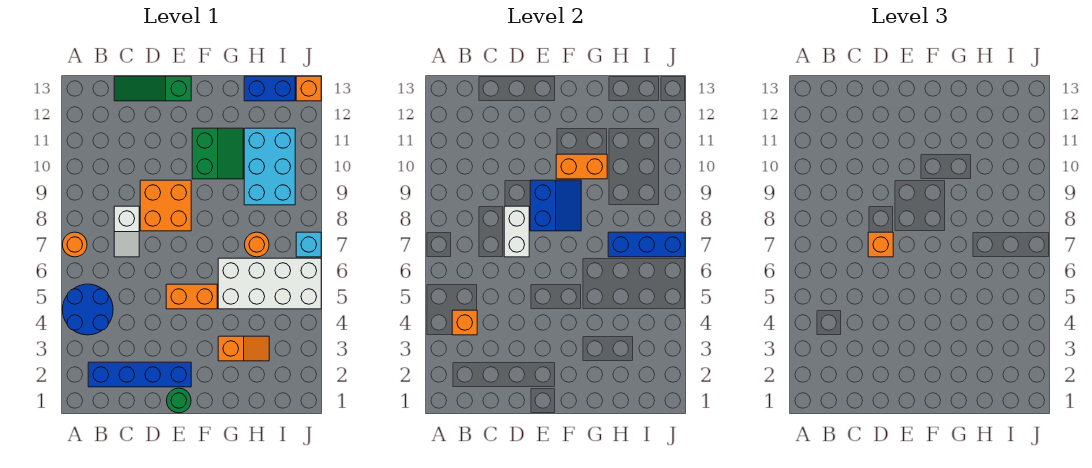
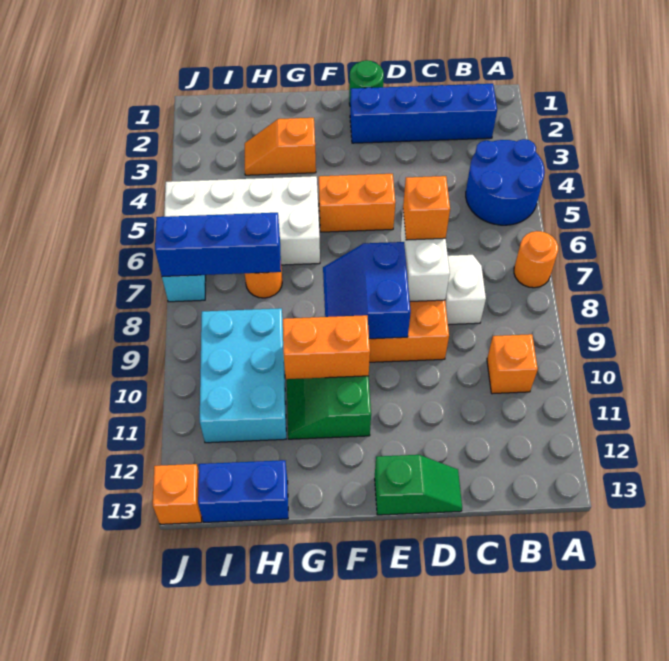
orange 1x1 brick [452,310,477,335] -> orange 1x1 brick moved to [487,334,538,394]
green 1x3 slope [114,76,191,101] -> green 1x2 slope [375,455,462,515]

